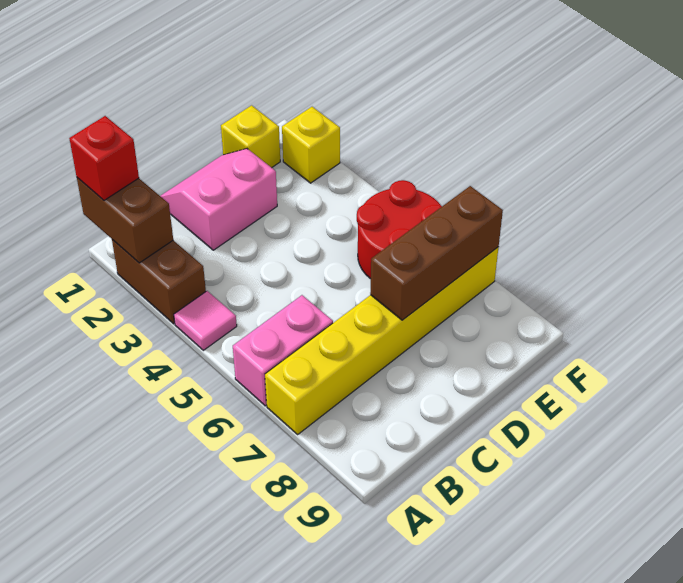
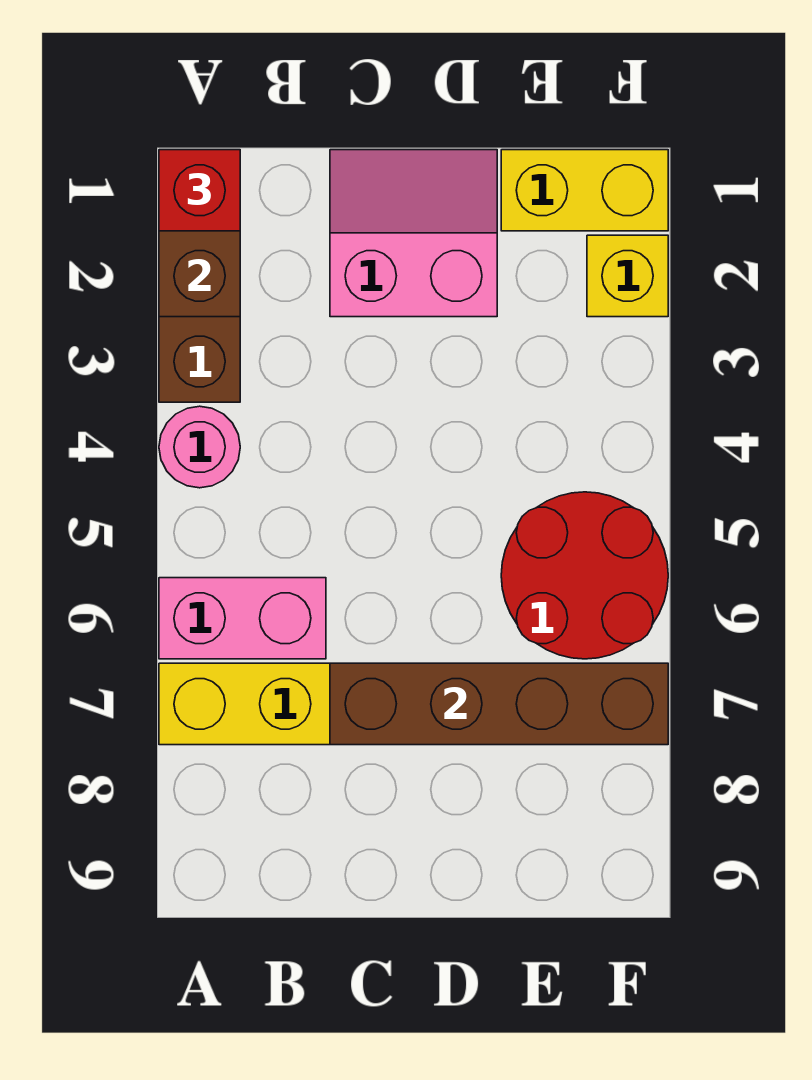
pink 1x1 tile [174,291,237,350] -> pink 1x1 round brick [159,406,240,488]
brown 1x3 brick [370,186,503,320] -> brown 1x4 brick [330,663,668,745]
yellow 1x1 brick [221,105,280,168] -> yellow 1x2 brick [501,150,668,231]

